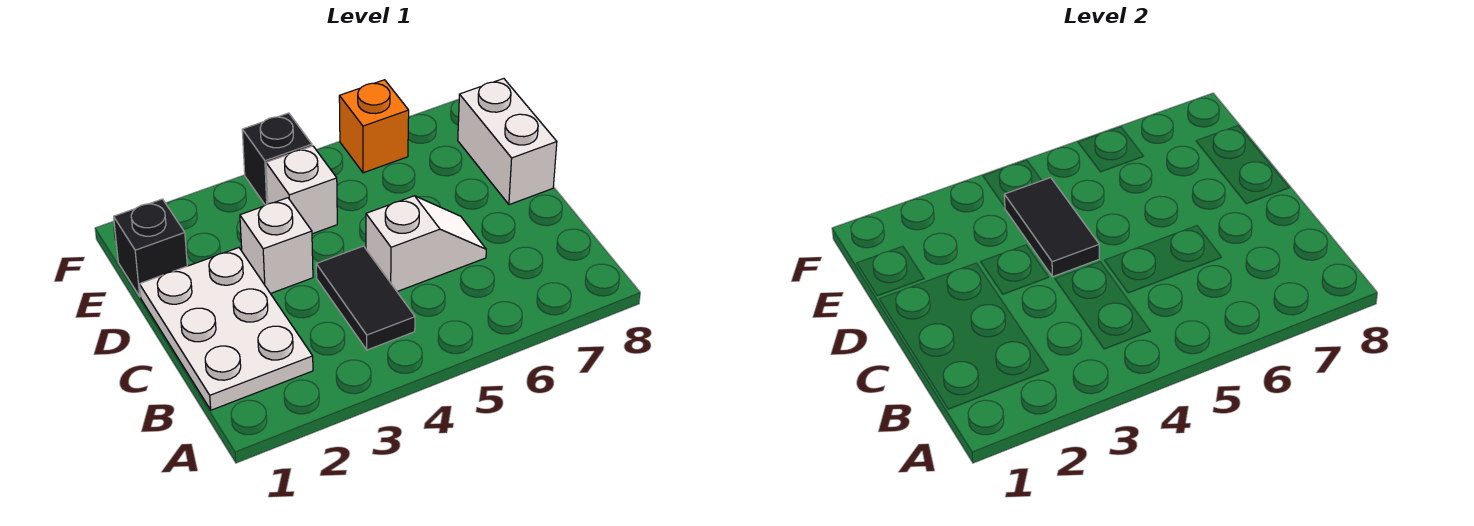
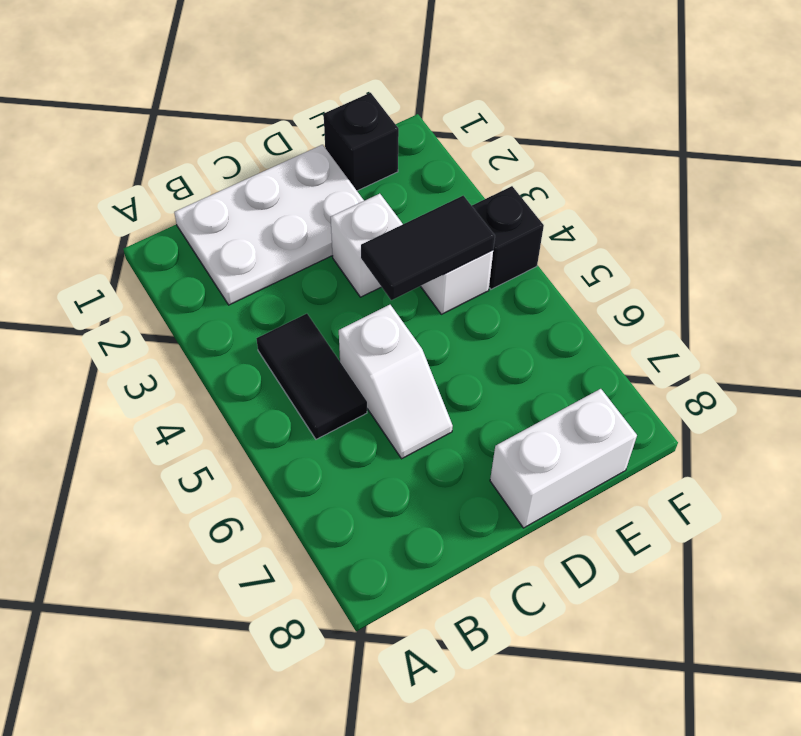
black 1x2 tile [316,246,415,350] -> black 1x2 tile turned to [256,314,367,439]
orange 1x1 brick [339,80,409,173] -> none

